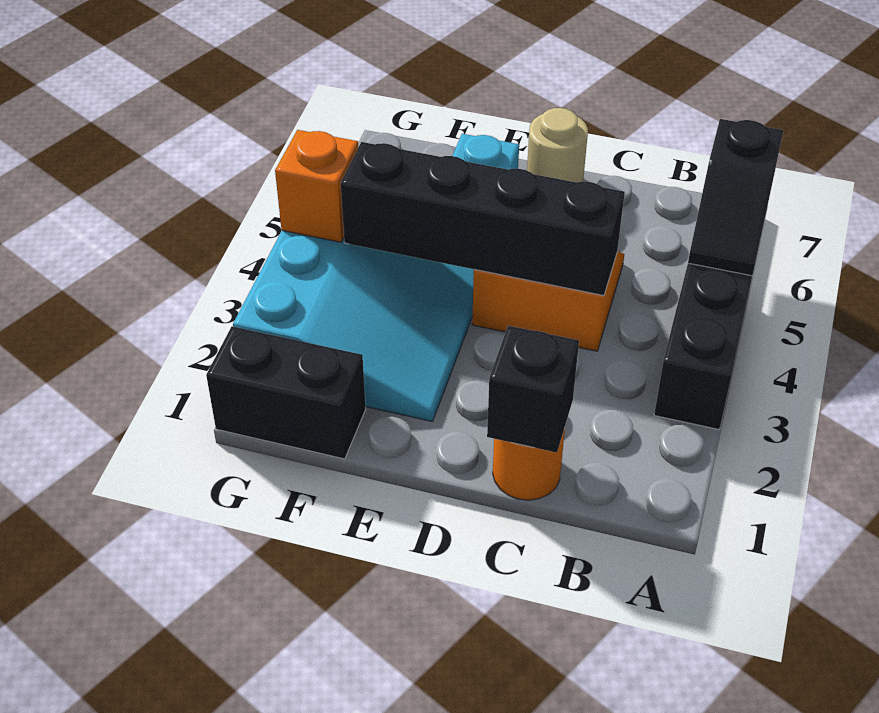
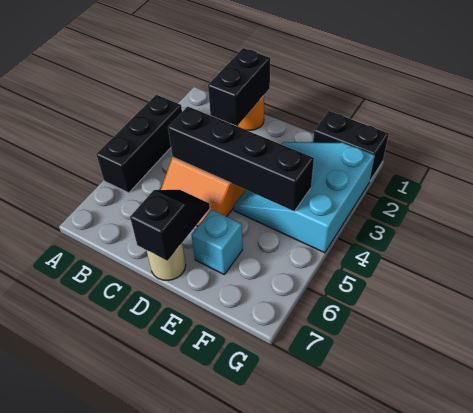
black 1x2 slope [688,119,783,276] -> black 1x2 slope moved to [130,190,210,261]
black 1x1 brick [487,326,579,453] -> black 1x2 brick [208,48,270,126]
orange 1x1 brick [275,130,358,242] -> none

